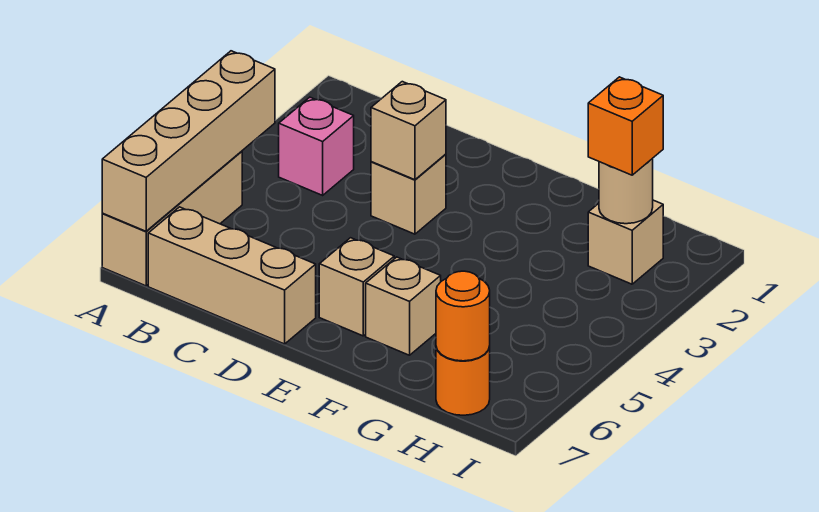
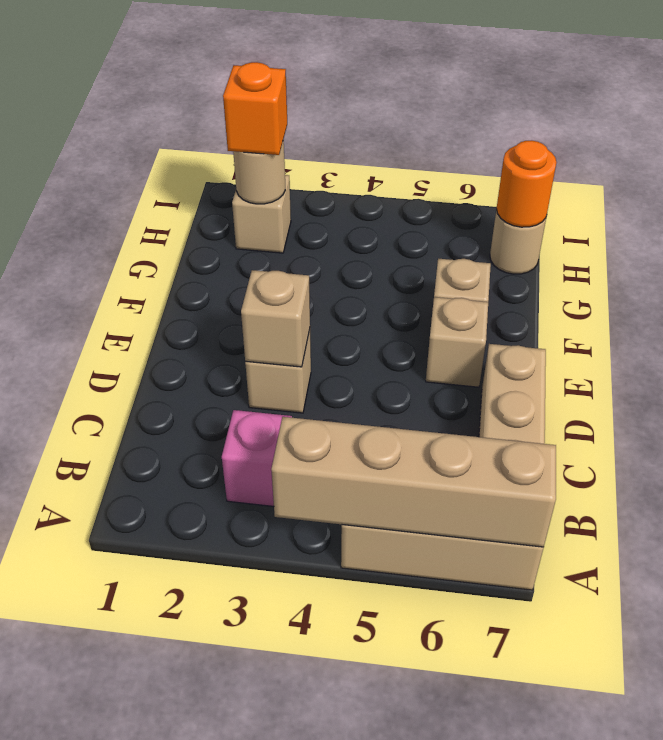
orange 1x1 round brick [436,347,490,415] -> tan 1x1 round brick [490,210,546,274]

